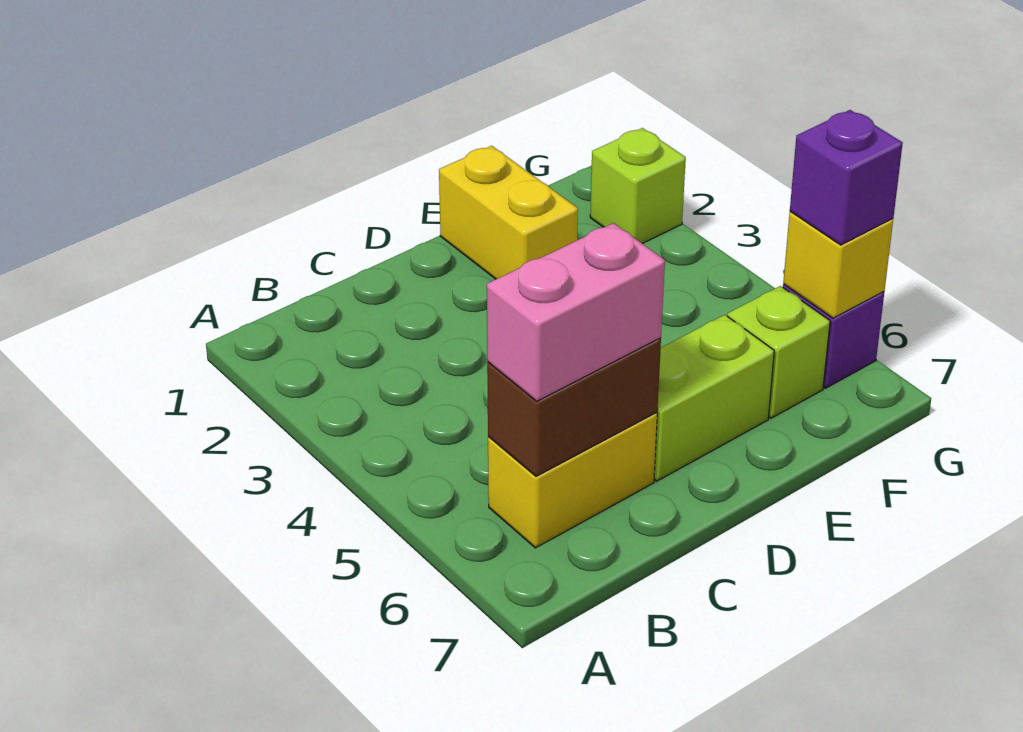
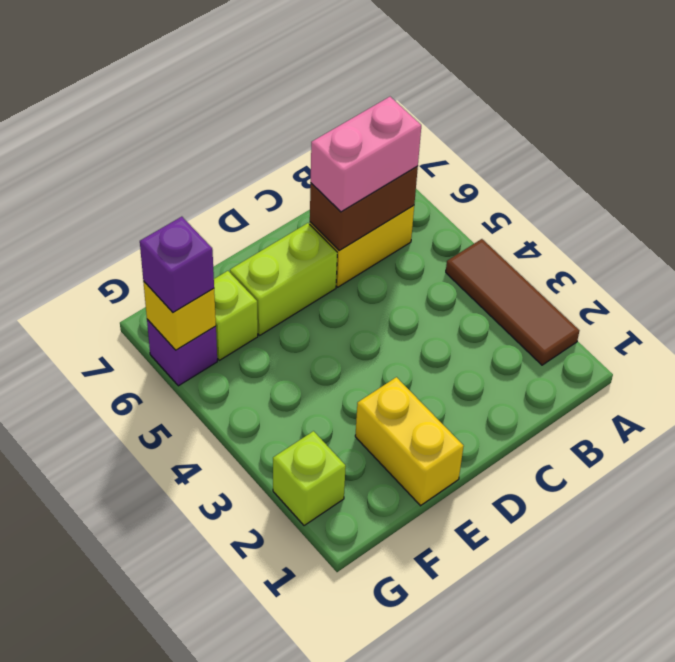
none -> brown 1x3 tile [446,239,579,365]

